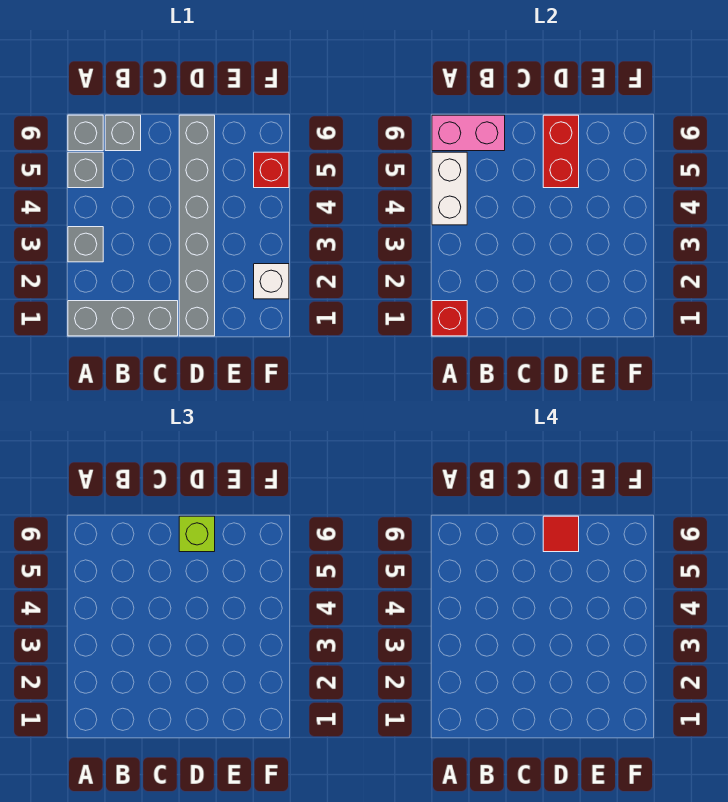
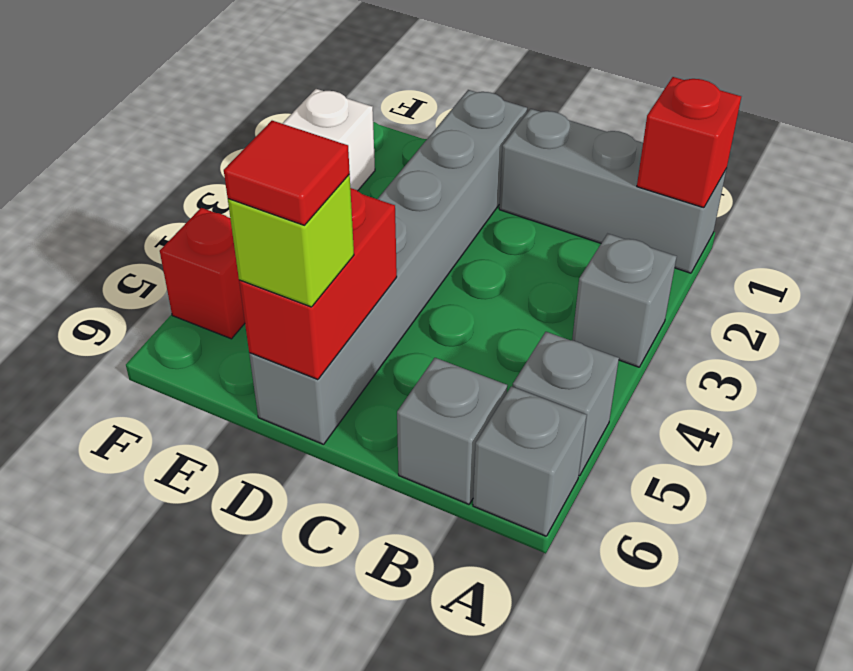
white 1x2 brick [432,152,467,225] -> none
pink 1x2 brick [432,115,505,151] -> none

